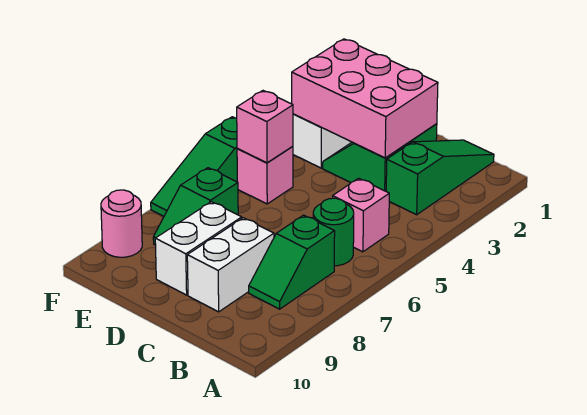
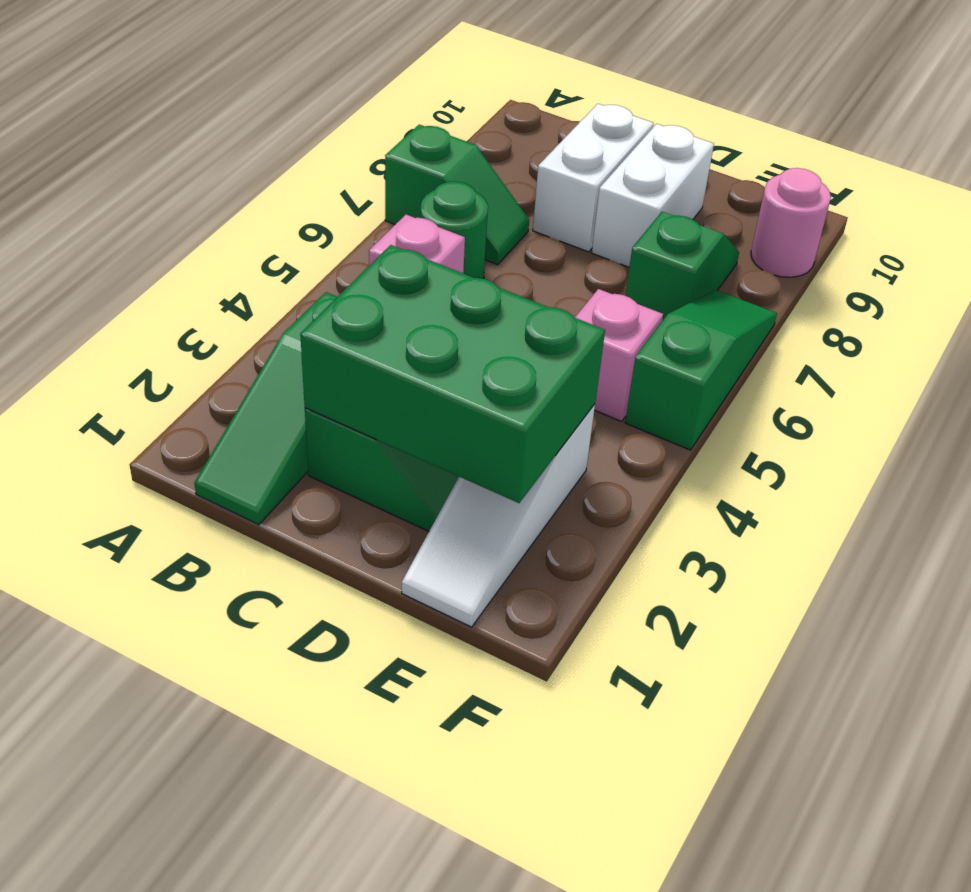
green 1x2 slope [249,215,335,309] -> green 1x2 slope turned to [385,125,529,265]
pink 2x3 brick [292,39,438,158] -> green 2x3 brick [300,245,605,503]
pink 1x1 brick [237,91,293,163] -> none

